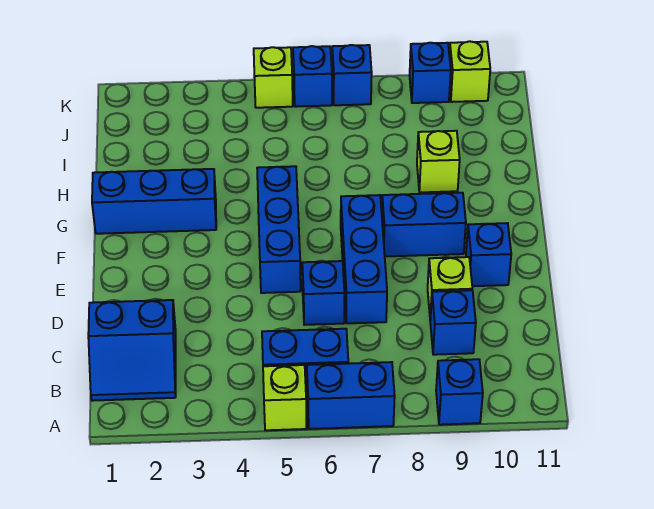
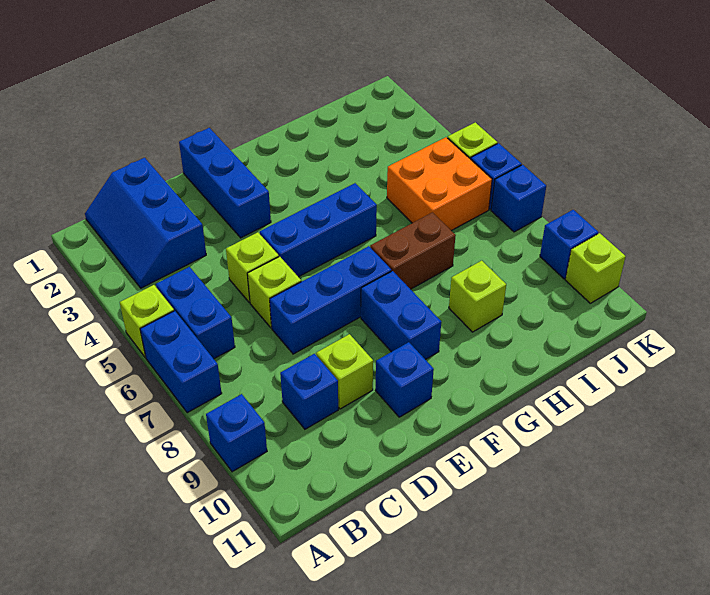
blue 2x2 slope [88,300,176,401] -> blue 2x3 slope [85,158,206,288]
none -> lime 1x1 brick [226,232,279,302]
blue 1x1 brick [302,261,344,325] -> lime 1x1 brick [247,257,301,328]
blue 1x3 brick [92,169,216,234] -> blue 1x3 brick moved to [179,128,271,238]
none -> brown 1x2 brick [370,212,456,289]
none -> orange 2x2 brick [387,137,492,231]

